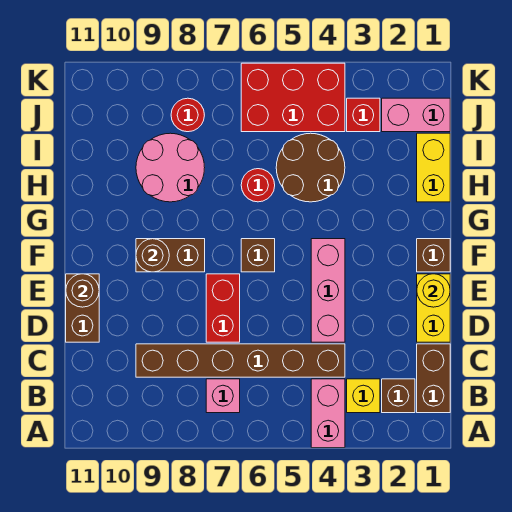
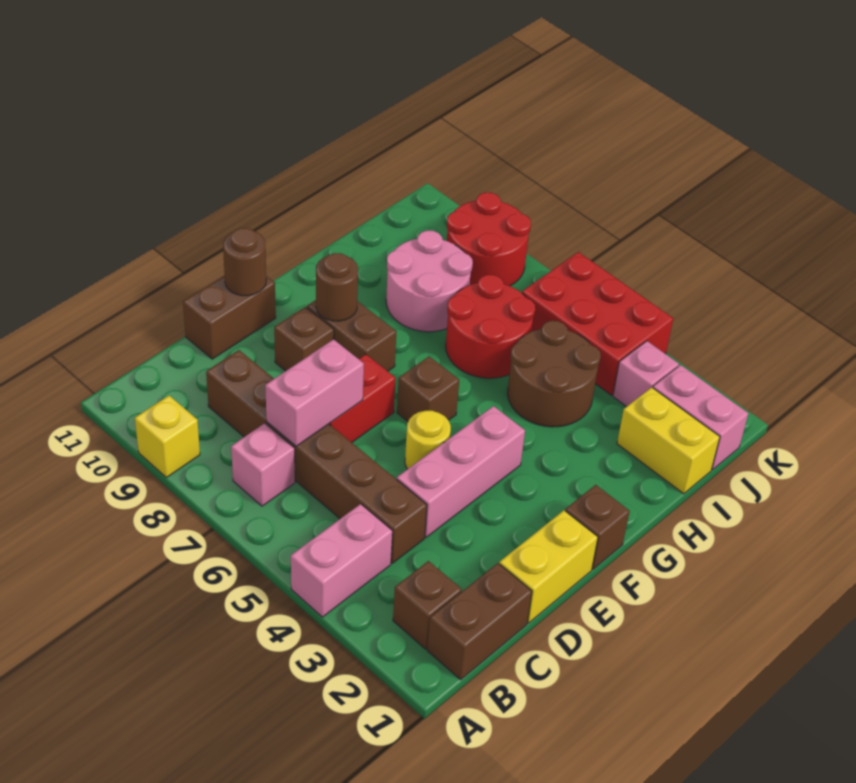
yellow 1x1 brick [347,379,380,413] -> yellow 1x1 brick moved to [135,396,200,477]
none -> pink 1x2 brick [265,339,364,446]
yellow 1x1 round brick [417,274,450,307] -> yellow 1x1 round brick moved to [405,411,451,469]
none -> brown 1x1 brick [274,307,334,371]
yellow 1x2 brick [417,133,450,202] -> yellow 1x2 brick turned to [617,387,720,494]
red 1x1 round brick [241,169,275,202] -> red 2x2 round brick [446,275,535,378]
red 1x1 brick [347,98,380,132] -> pink 1x1 brick [613,341,679,407]
red 1x1 round brick [171,98,204,132] -> red 2x2 round brick [447,192,531,286]

